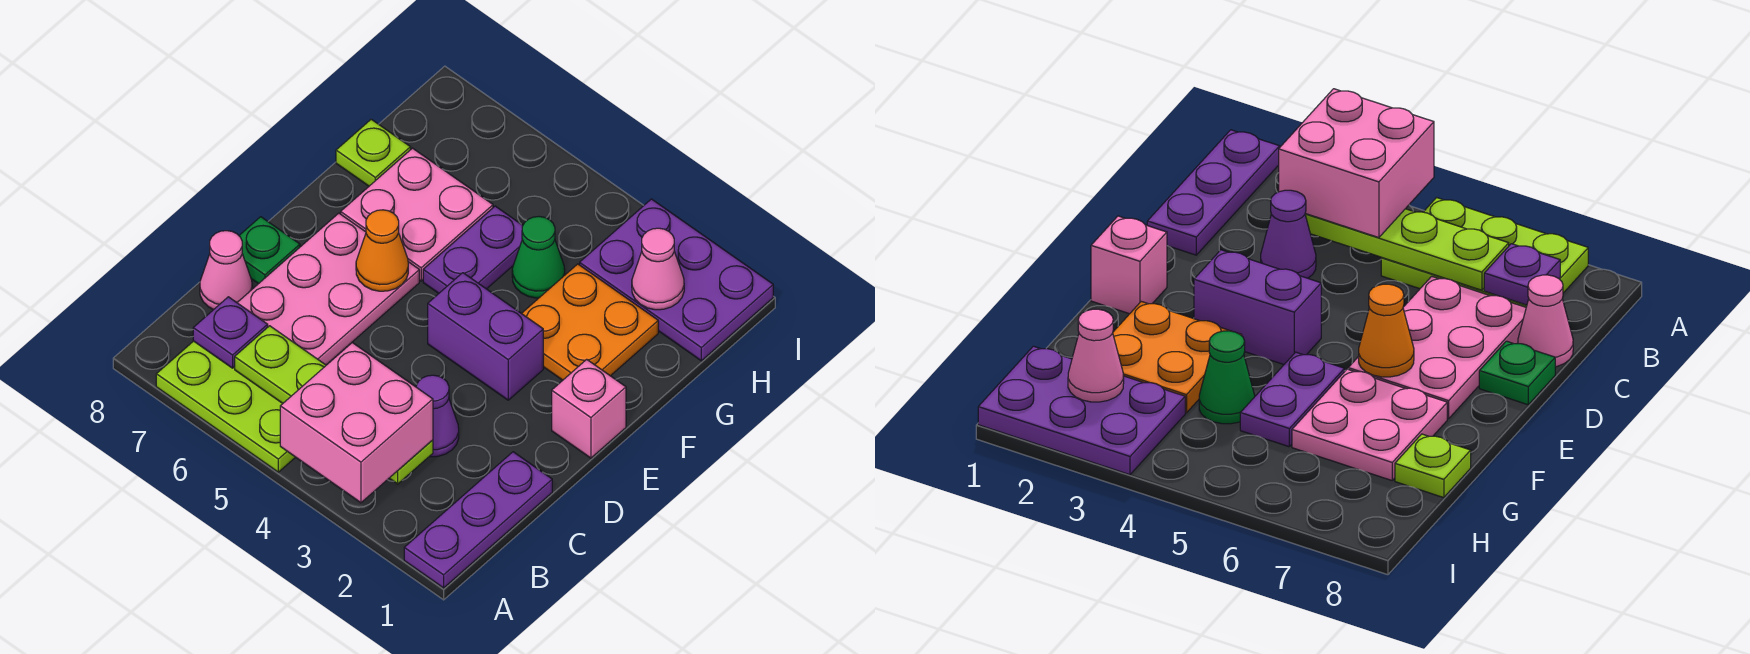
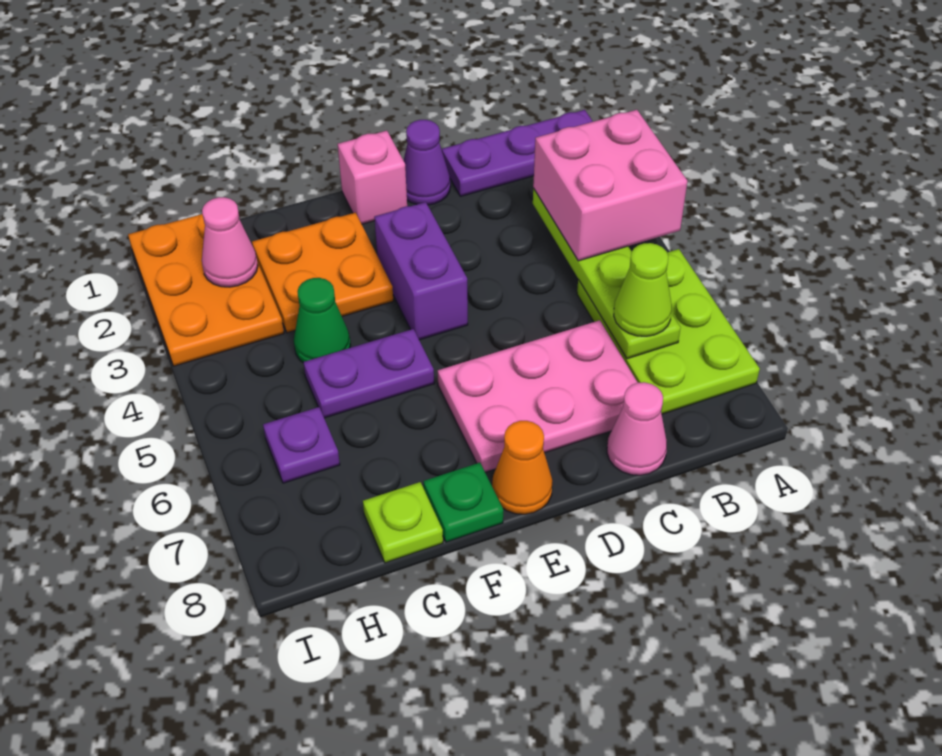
none -> lime 1x1 cone [614,243,672,336]
purple 1x1 plate [193,297,268,368] -> purple 1x1 plate moved to [263,407,340,483]
purple 1x1 cone [416,375,459,457] -> purple 1x1 cone moved to [404,120,450,205]
green 1x1 plate [239,217,300,284] -> green 1x1 plate moved to [424,463,503,542]
orange 1x1 cone [356,210,408,291] -> orange 1x1 cone moved to [492,421,553,514]
pink 2x2 plate [341,148,493,281] -> none
purple 2x3 plate [580,199,773,361] -> orange 2x3 plate [128,214,284,366]

